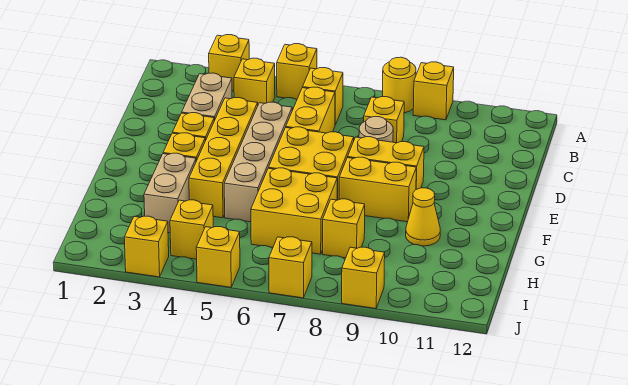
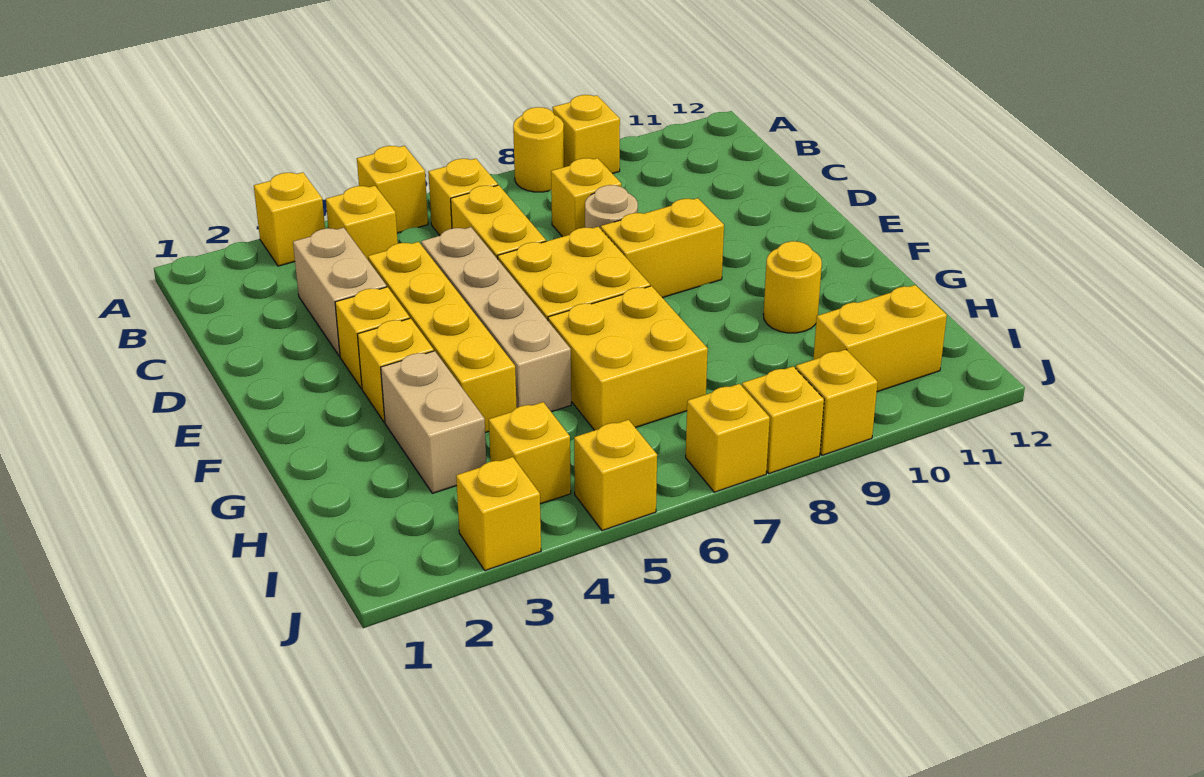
yellow 1x2 brick [339,157,416,222] -> yellow 1x2 brick moved to [813,285,947,392]
yellow 1x1 cone [406,188,440,246] -> yellow 1x1 round brick [763,241,822,333]
yellow 1x1 brick [323,199,365,258] -> yellow 1x1 brick moved to [742,366,824,474]

